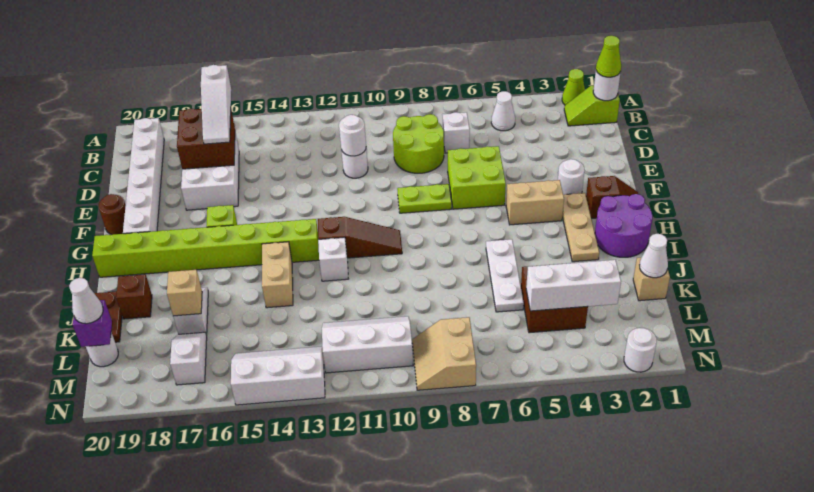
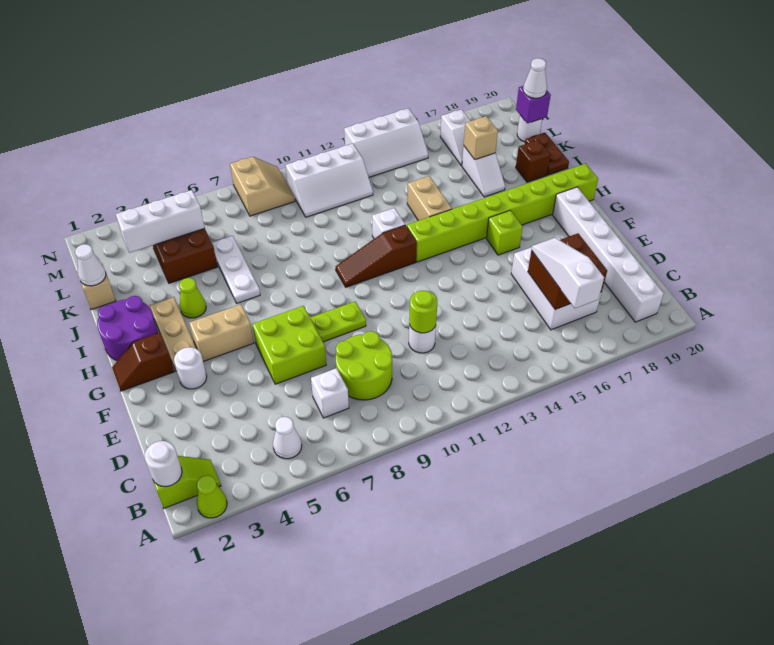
lime 1x1 cone [596,36,621,77] -> lime 1x1 cone moved to [179,278,206,318]
white 1x1 round brick [339,115,366,156] -> lime 1x1 round brick [409,291,437,333]
brown 1x1 round brick [99,194,126,235] -> none
white 1x1 round brick [624,328,657,372] -> none

